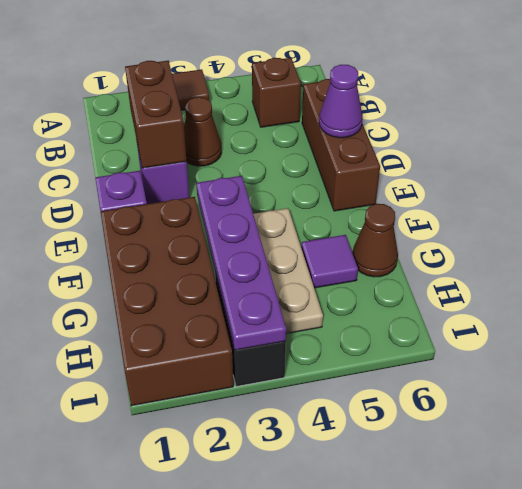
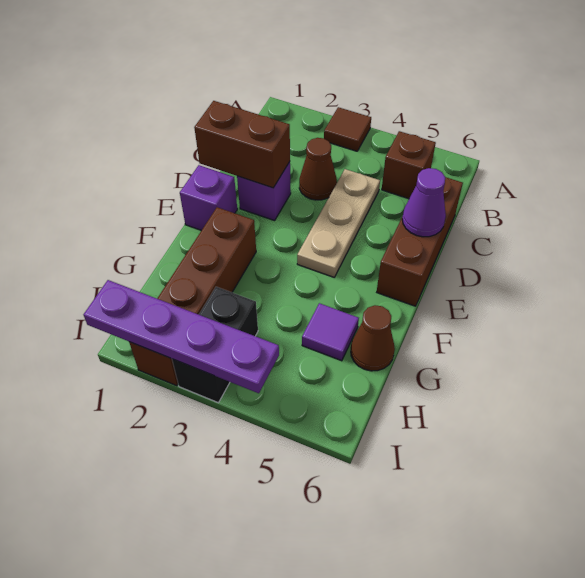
brown 1x2 brick [125,61,187,168] -> brown 1x2 brick turned to [194,101,290,188]
brown 2x4 brick [100,197,233,406] -> brown 1x4 brick [129,207,256,386]
purple 1x4 plate [196,176,286,350] -> purple 1x4 plate turned to [83,280,279,393]
tan 1x3 plate [253,208,323,334] -> tan 1x3 plate moved to [297,169,380,277]

